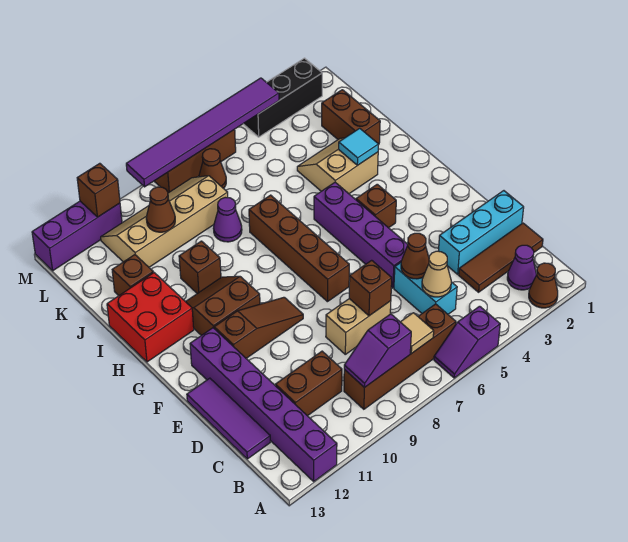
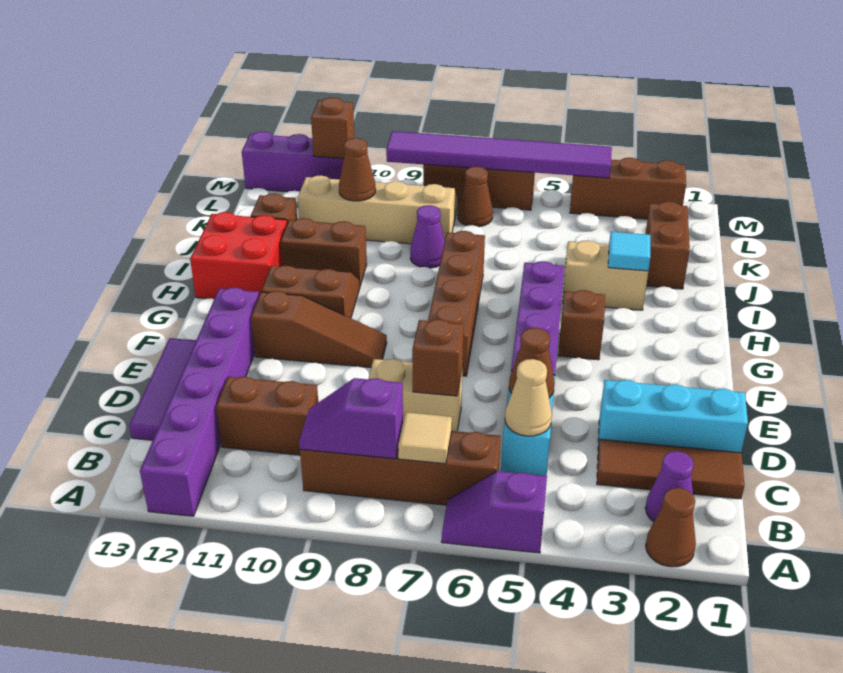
brown 1x1 brick [179,241,221,294] -> brown 1x2 brick [281,218,367,286]
black 1x3 brick [243,58,322,137] -> brown 1x3 brick [570,158,686,219]

